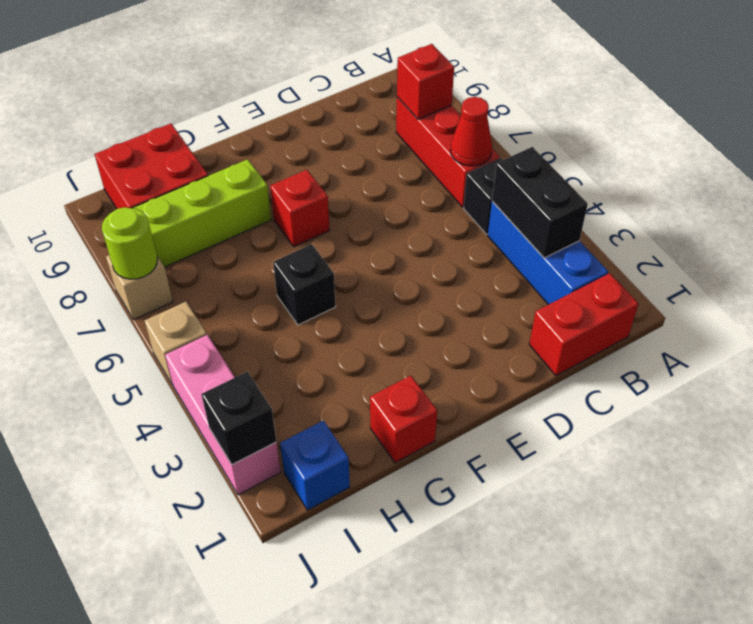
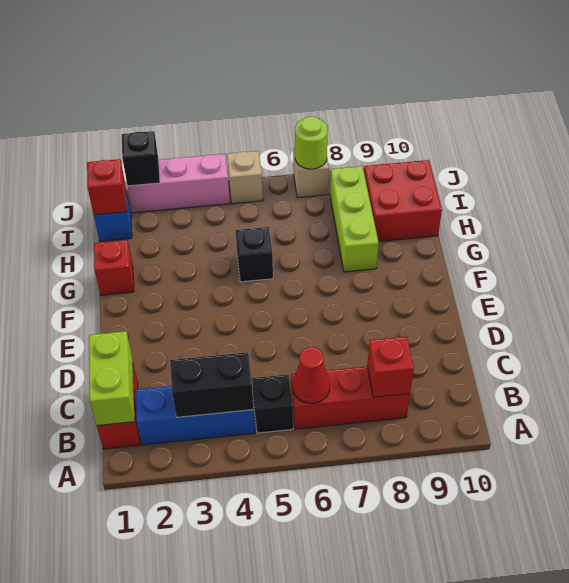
none -> lime 1x2 brick [89,331,135,426]
red 1x1 brick [270,170,330,247] -> red 1x1 brick moved to [87,159,127,215]

